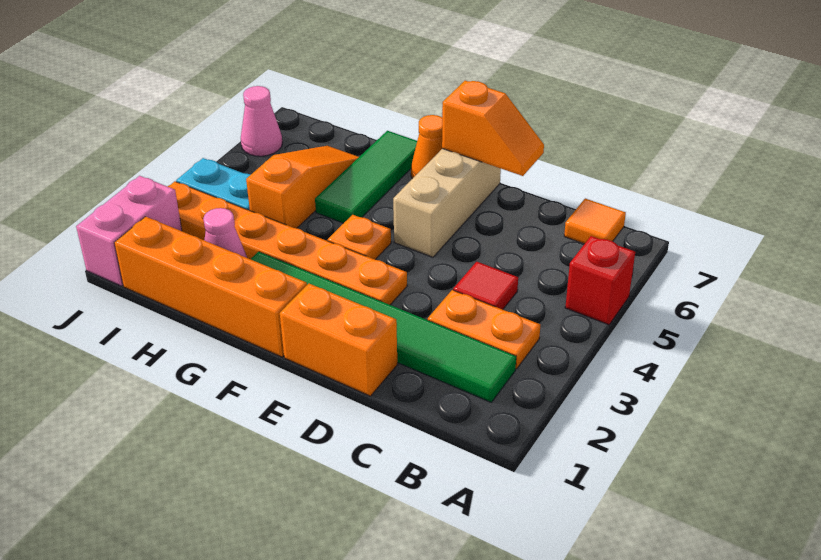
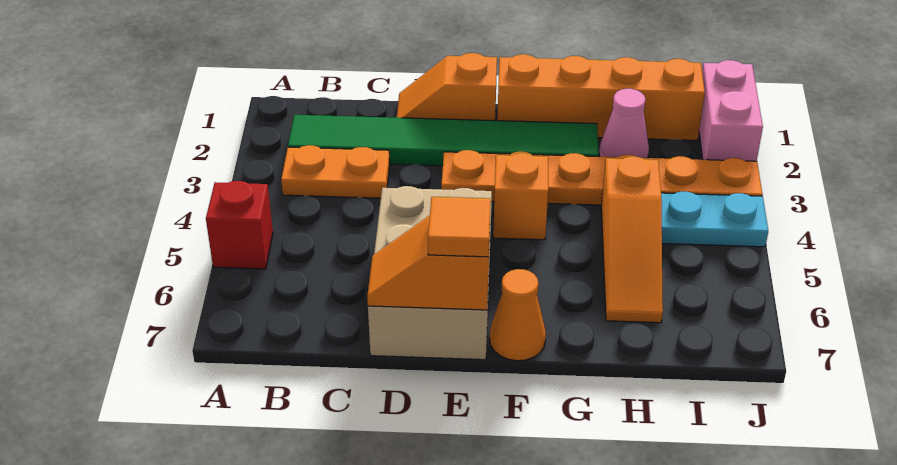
orange 1x1 tile [564,199,626,244] -> orange 1x1 tile moved to [428,197,491,257]
red 1x1 tile [453,262,518,310] -> none
orange 1x2 brick [280,284,397,396] -> orange 1x2 slope [396,53,497,121]
tan 1x3 brick [393,149,501,257] -> tan 2x3 brick [368,186,492,360]
orange 1x1 plate [328,215,391,260] -> orange 1x1 brick [493,153,548,240]
green 1x3 tile [315,131,417,223] -> none
pink 1x1 cone [241,86,282,156] -> none

